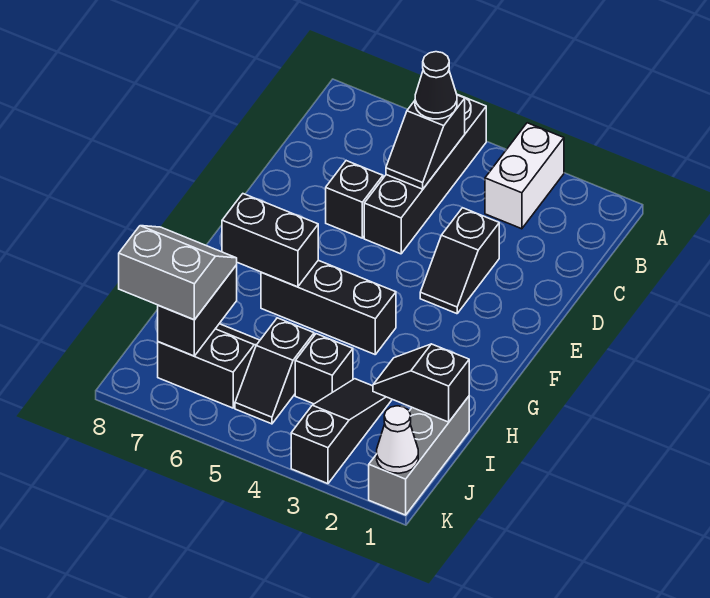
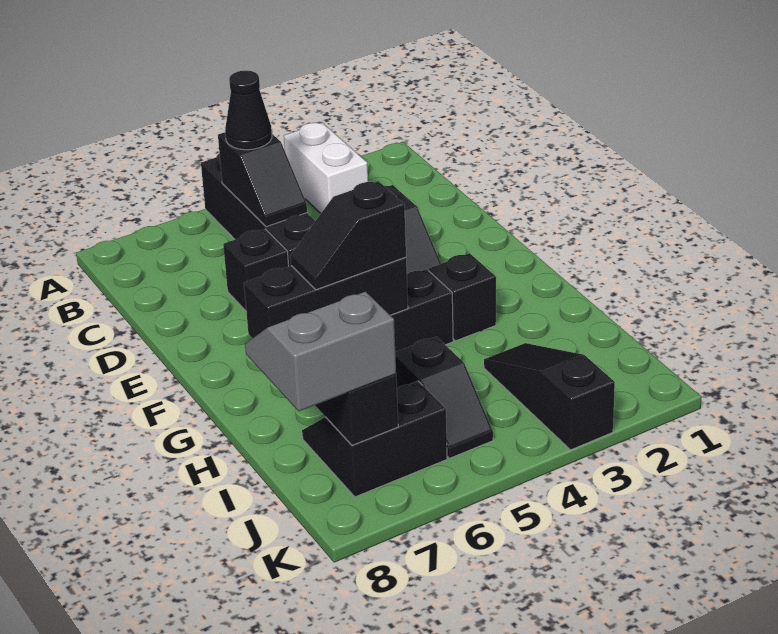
black 1x2 brick [222,194,318,287] -> black 1x3 brick [244,257,408,338]
grey 1x3 brick [369,396,469,515] -> none
black 1x2 slope [373,344,469,422] -> black 1x2 slope moved to [290,181,406,290]
black 1x1 brick [295,334,353,404] -> black 1x1 brick moved to [429,253,496,341]
white 1x1 cone [377,406,418,473] -> none

